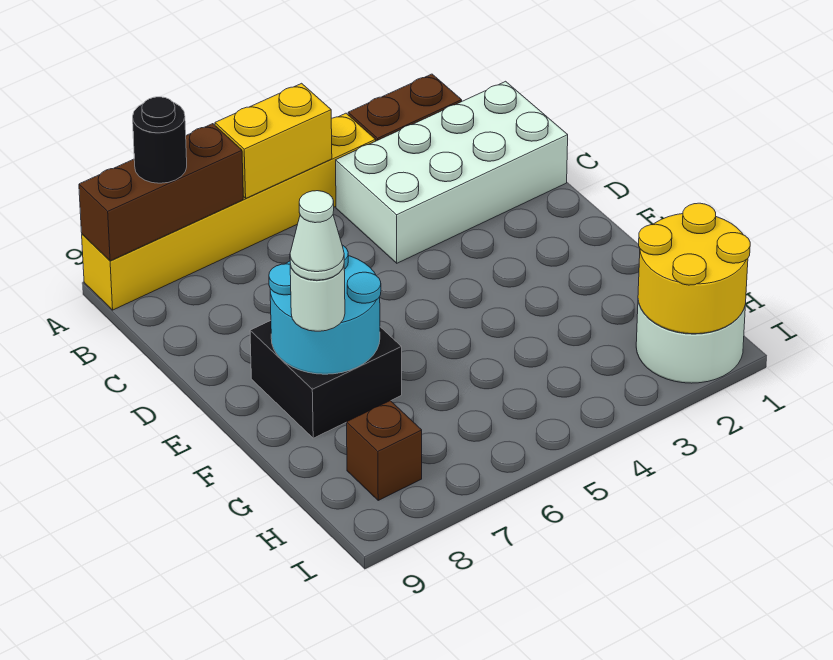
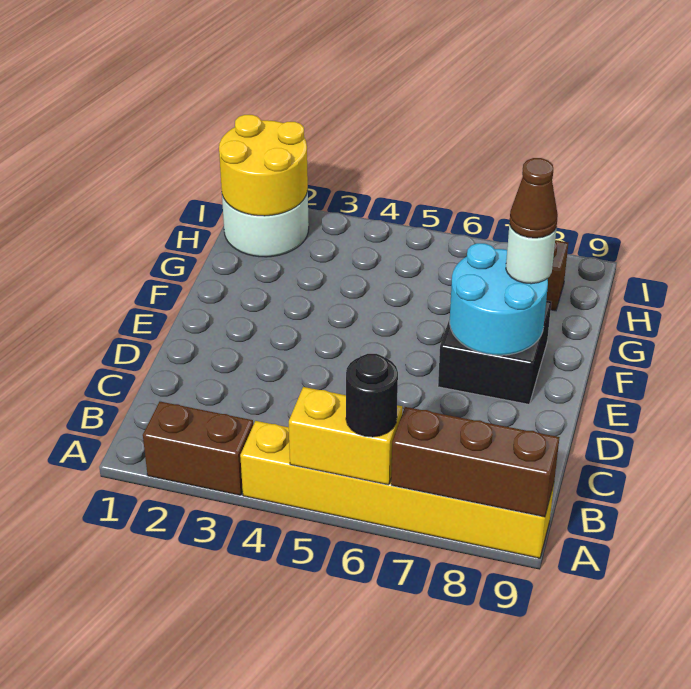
black 1x1 round brick [133,97,187,183] -> black 1x1 round brick moved to [346,354,398,437]
white 2x4 brick [336,81,568,263] -> none
white 1x1 cone [290,191,344,280] -> brown 1x1 cone [509,158,558,238]

